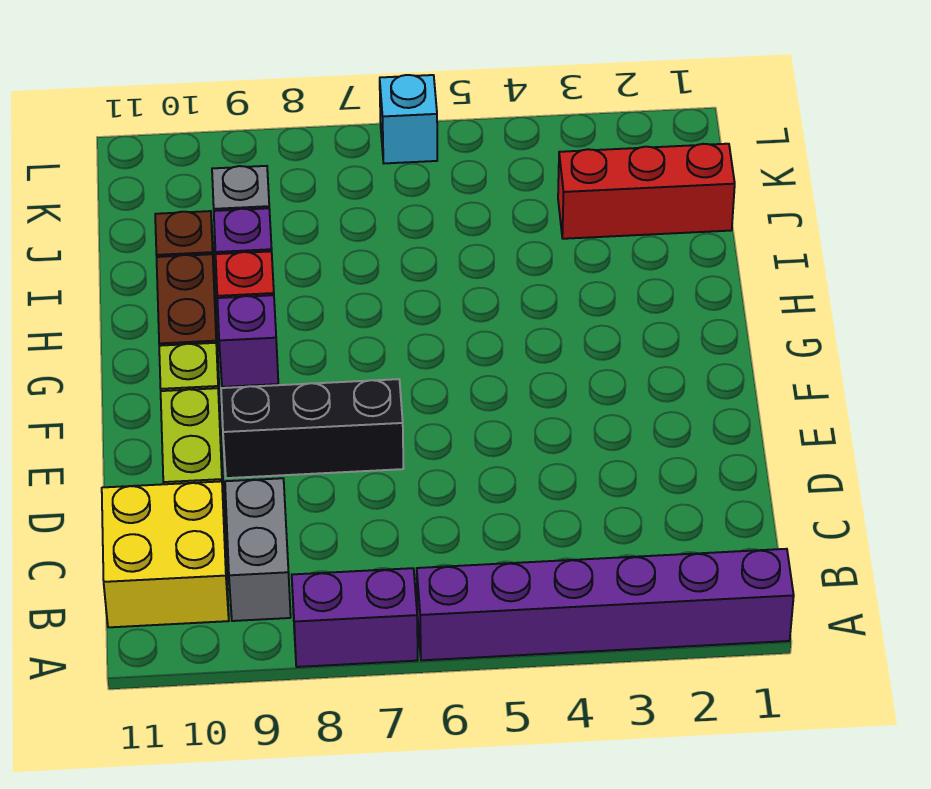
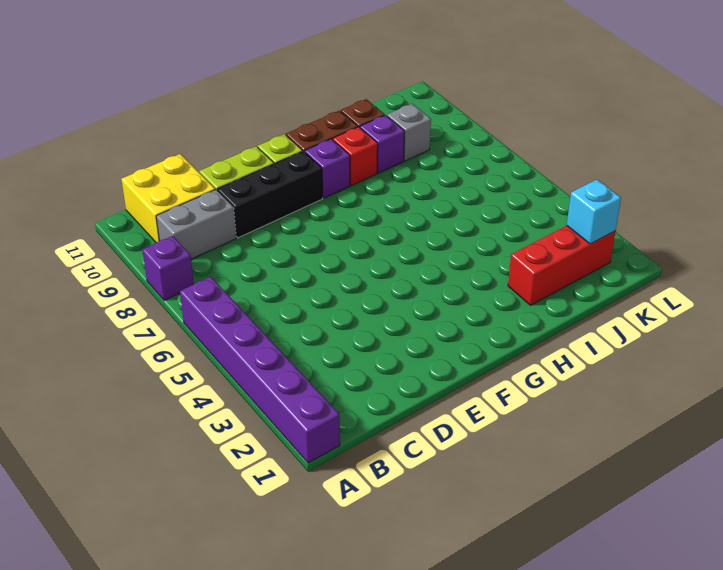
purple 1x2 brick [292,568,418,667] -> purple 1x1 brick [142,236,194,300]
black 1x3 brick [221,379,404,478] -> black 1x3 brick turned to [218,151,323,238]
red 1x3 brick [558,144,735,239] -> red 1x3 brick turned to [508,226,616,305]
cyan 1x1 brick [380,75,437,163] -> cyan 1x1 brick moved to [567,180,621,244]

